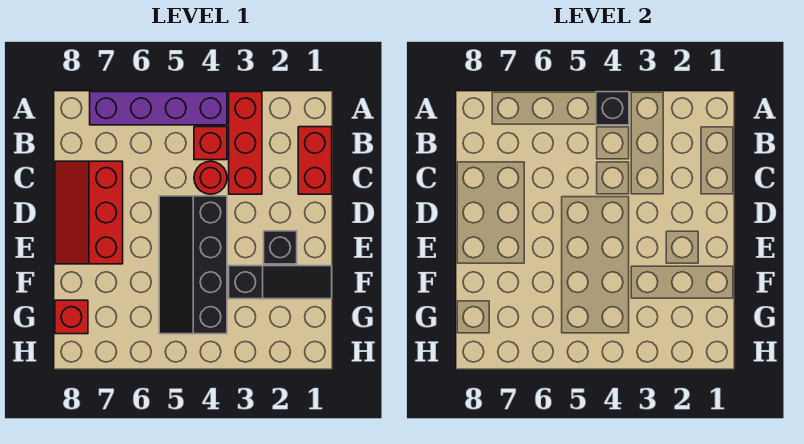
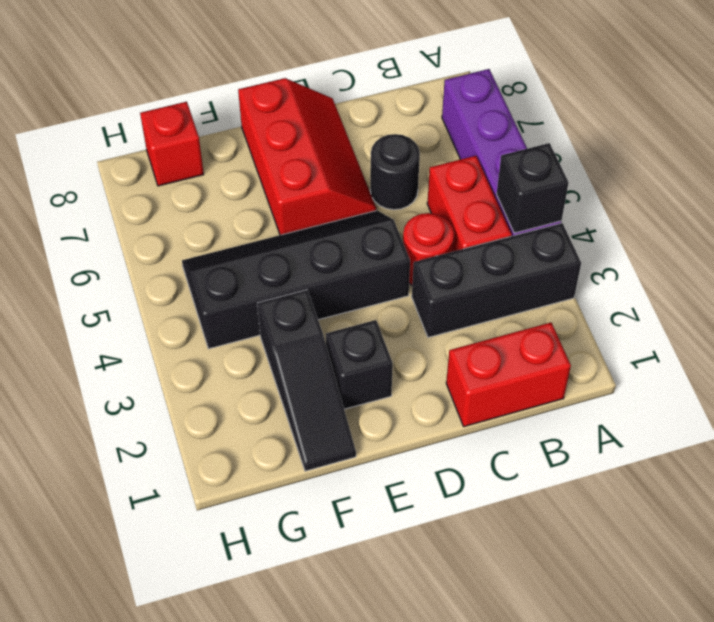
red 1x3 brick [229,92,262,194] -> black 1x3 brick [412,223,581,337]
red 1x1 brick [194,127,227,160] -> red 1x2 brick [427,156,512,252]
none -> black 1x1 round brick [370,134,420,210]
red 2x3 slope [55,161,123,264] -> red 2x3 slope turned to [238,78,377,235]

